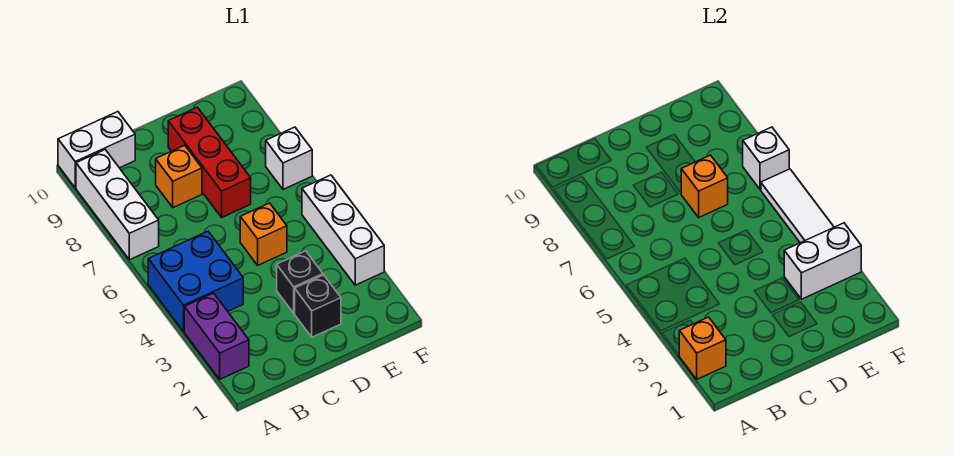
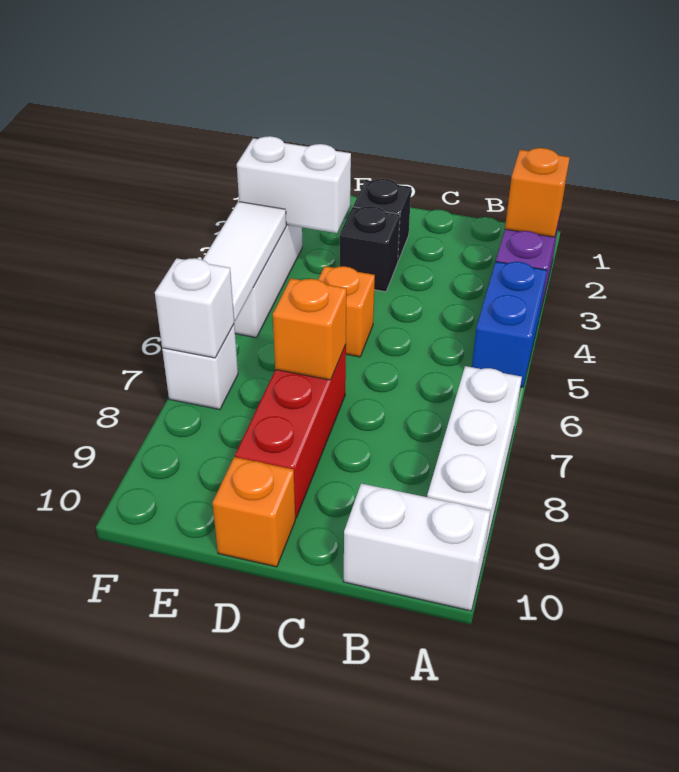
blue 2x2 brick [148,231,243,331] -> blue 1x2 brick [472,262,547,387]
orange 1x1 brick [156,145,202,208] -> orange 1x1 brick moved to [213,457,295,567]

